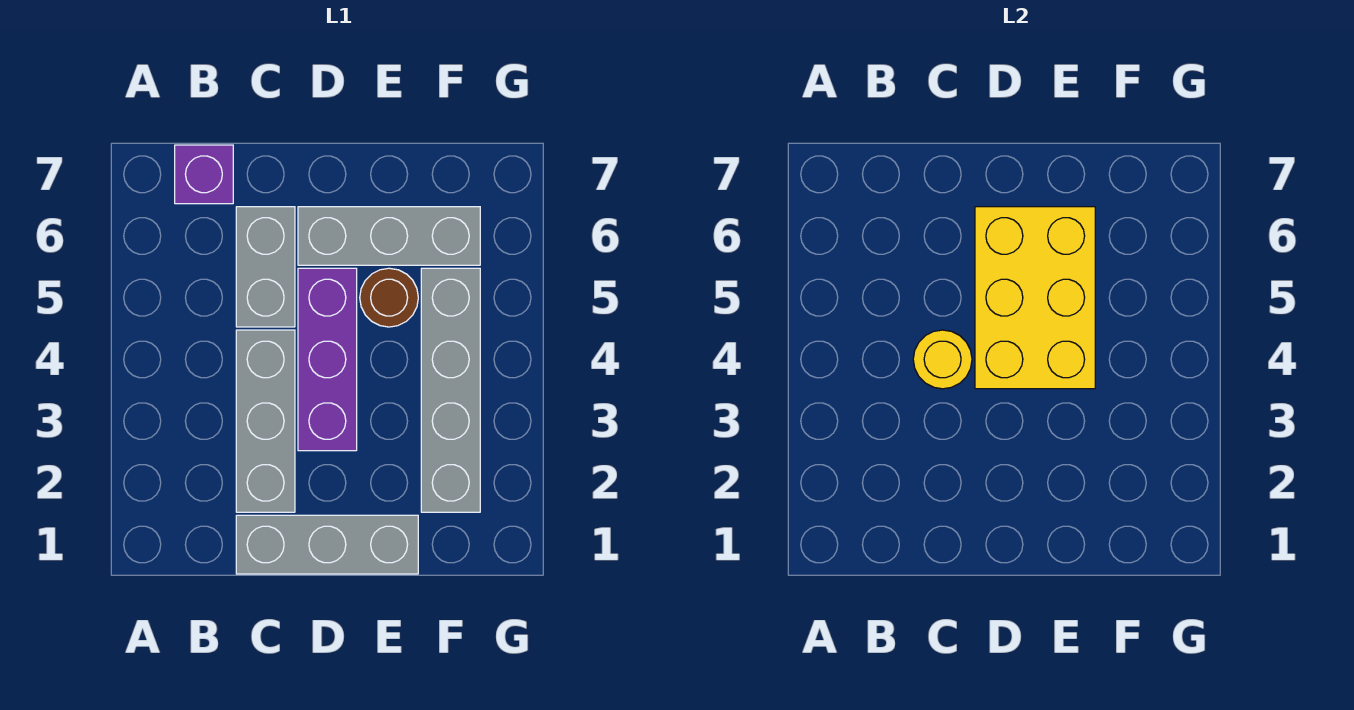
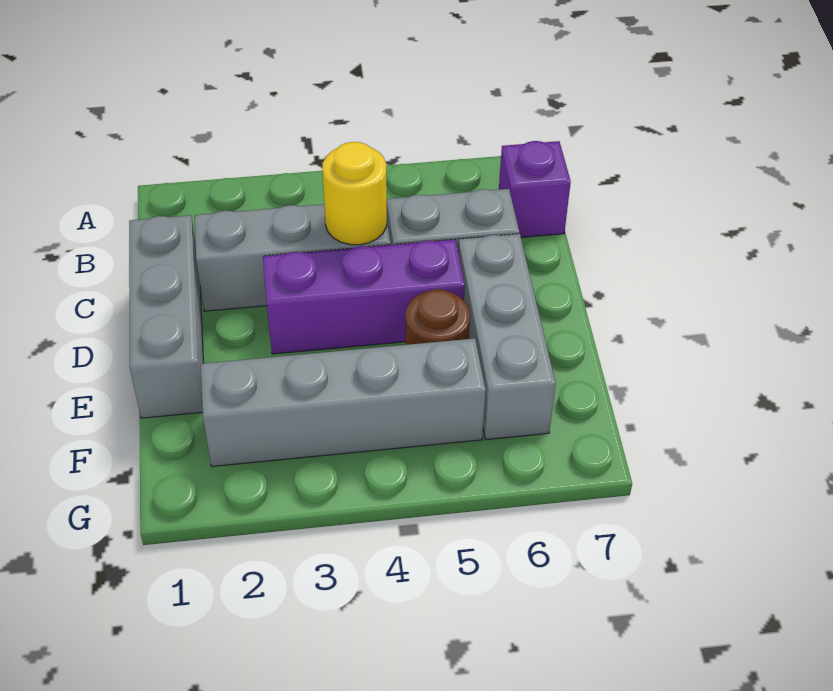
yellow 2x3 brick [975,207,1095,389] -> none

